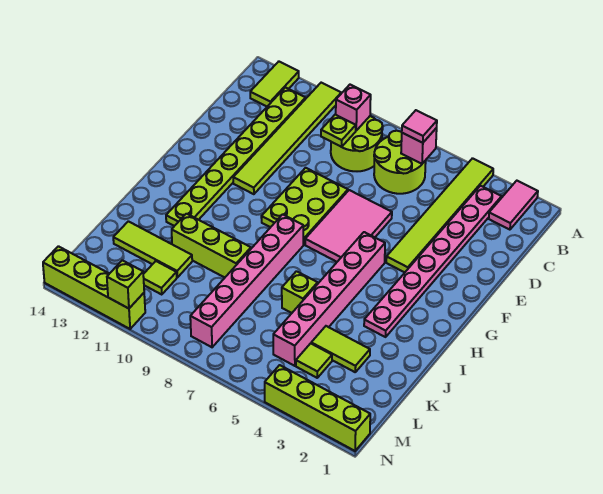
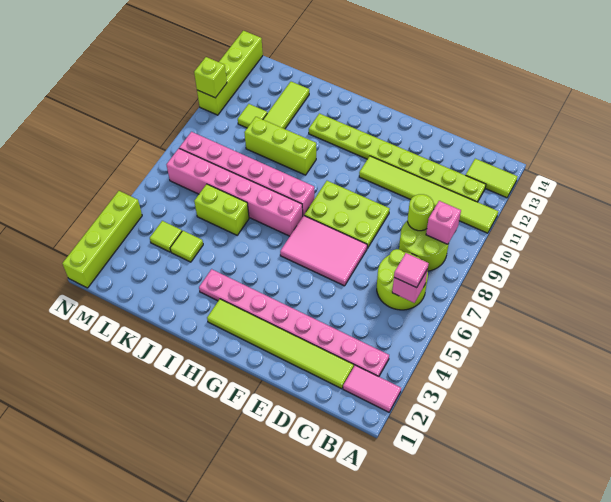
lime 1x6 tile [386,158,493,272] -> lime 1x6 tile moved to [207,299,354,389]
lime 1x1 plate [321,114,356,147] -> lime 1x1 round brick [408,194,434,231]
pink 1x6 brick [273,232,385,366] -> pink 1x6 brick moved to [167,149,303,236]
lime 1x1 brick [282,271,318,313] -> lime 1x2 brick [194,184,249,235]
lime 1x3 brick [172,214,251,278] -> lime 1x3 brick turned to [244,117,316,175]
lime 1x2 tile [311,326,370,372] -> lime 1x1 tile [170,231,203,262]

